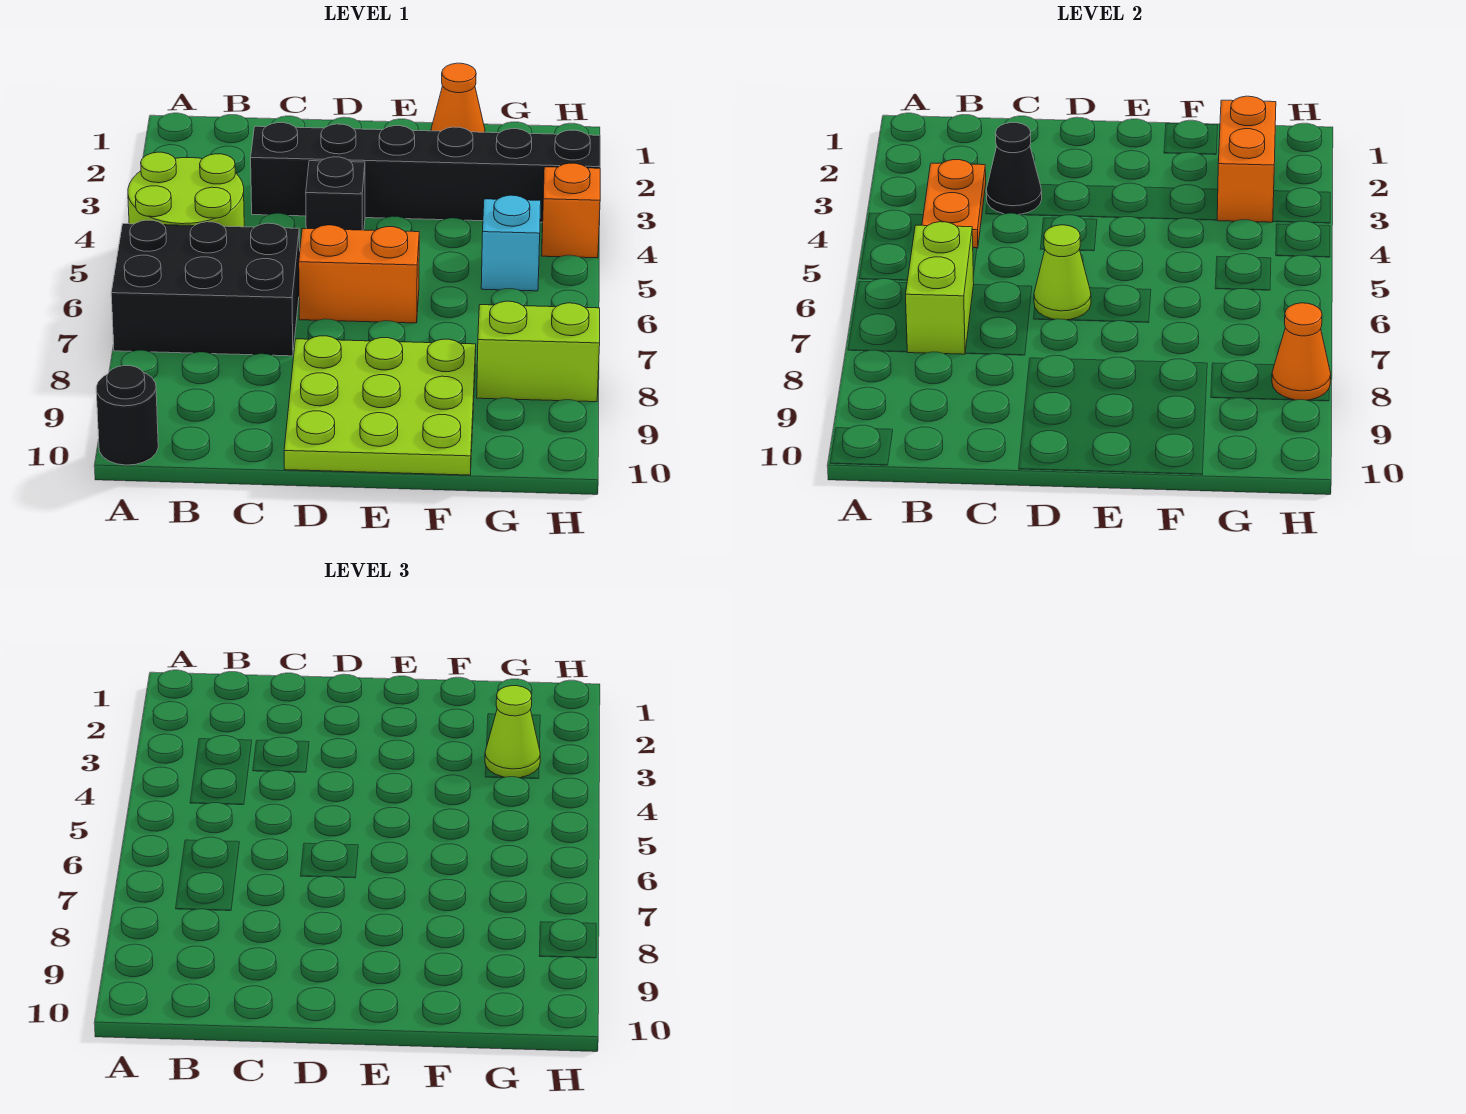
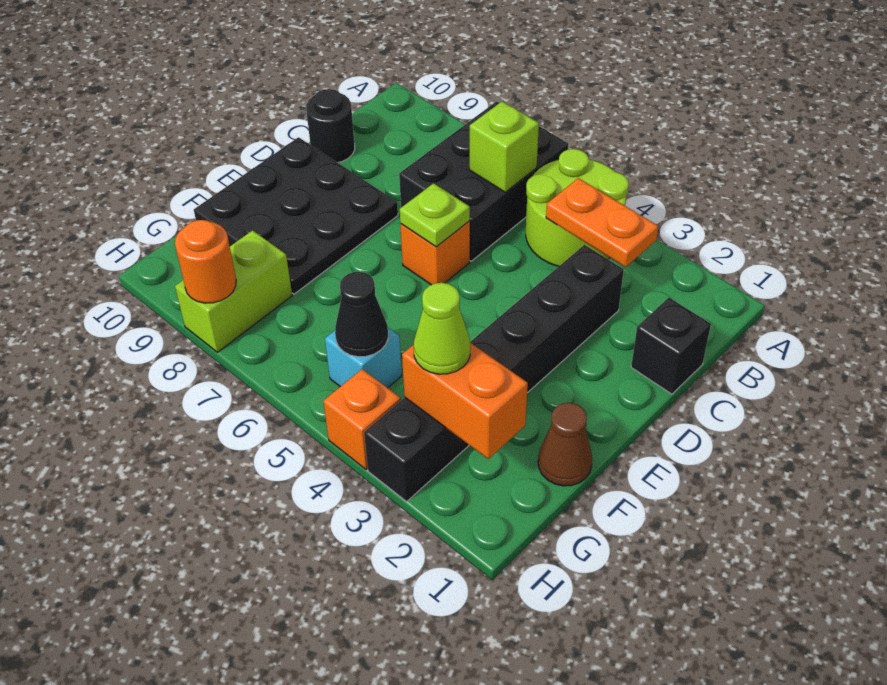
black 1x1 round brick [96,366,158,465] -> black 1x1 round brick moved to [306,89,355,163]
lime 1x2 brick [906,222,974,354] -> lime 1x1 brick [470,102,539,192]
black 1x1 cone [986,123,1042,214] -> black 1x1 cone moved to [335,272,388,357]
black 1x1 brick [306,157,365,230] -> black 1x1 brick moved to [631,298,711,394]
orange 1x2 brick [299,225,419,323] -> orange 1x1 brick [400,221,470,285]
lime 1x1 cone [1034,225,1091,320] -> lime 1x1 plate [400,183,470,247]
lime 3x3 plate [284,336,476,475] -> black 3x3 plate [194,137,398,294]
orange 1x1 cone [431,63,485,132] -> brown 1x1 cone [538,403,592,486]
orange 1x1 cone [1272,303,1331,400] -> orange 1x1 round brick [175,220,236,303]

